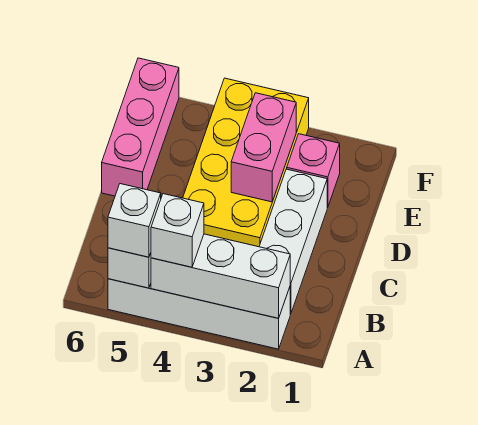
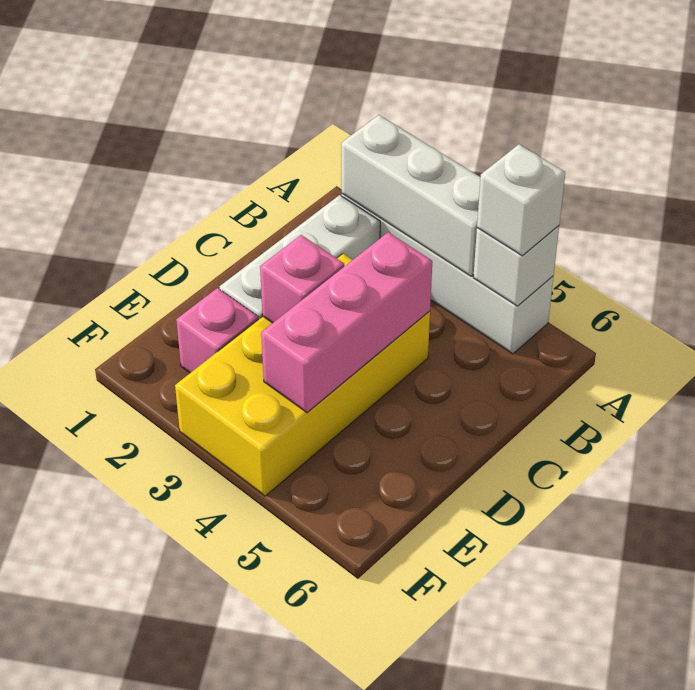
white 1x1 brick [151,194,204,267] -> none
pink 1x2 brick [231,93,296,202] -> pink 1x1 brick [260,235,344,323]
pink 1x3 brick [102,58,179,196] -> pink 1x3 brick moved to [261,232,432,413]

